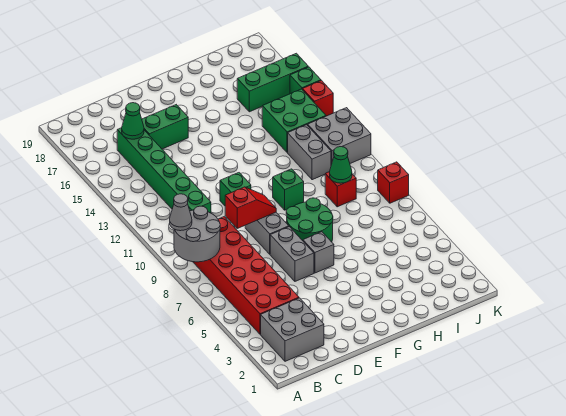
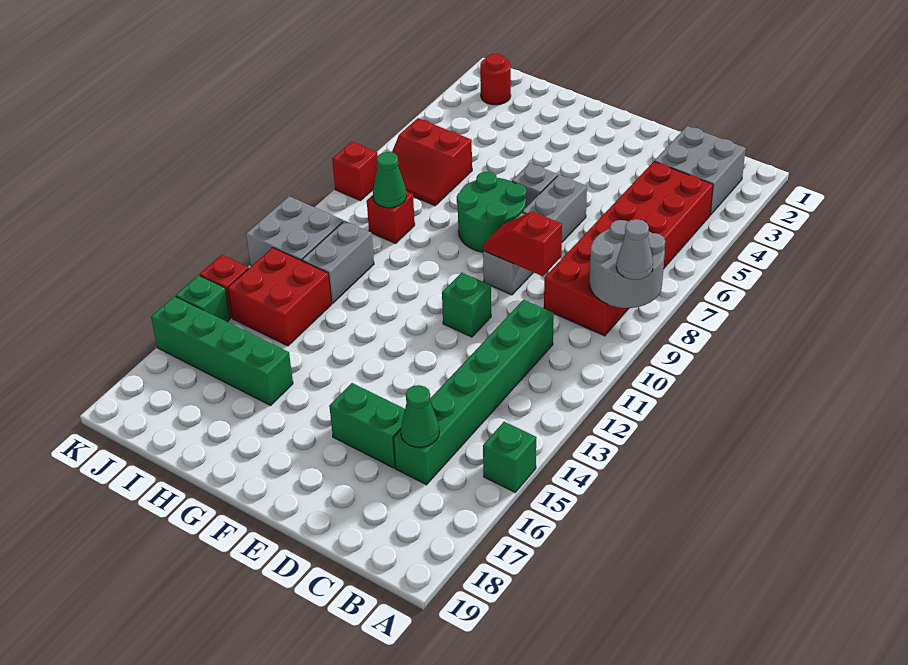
green 1x1 brick [273,169,304,210] -> green 1x1 brick moved to [483,422,536,492]
none -> red 2x2 slope [392,118,472,206]
green 2x2 brick [262,89,326,152] -> red 2x2 brick [228,248,332,346]
green 1x3 brick [237,53,308,112] -> green 1x4 brick [151,296,293,405]
none -> red 1x1 round brick [480,54,511,105]

